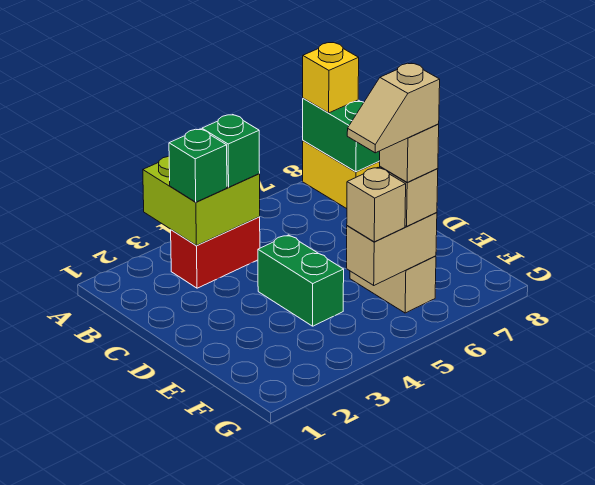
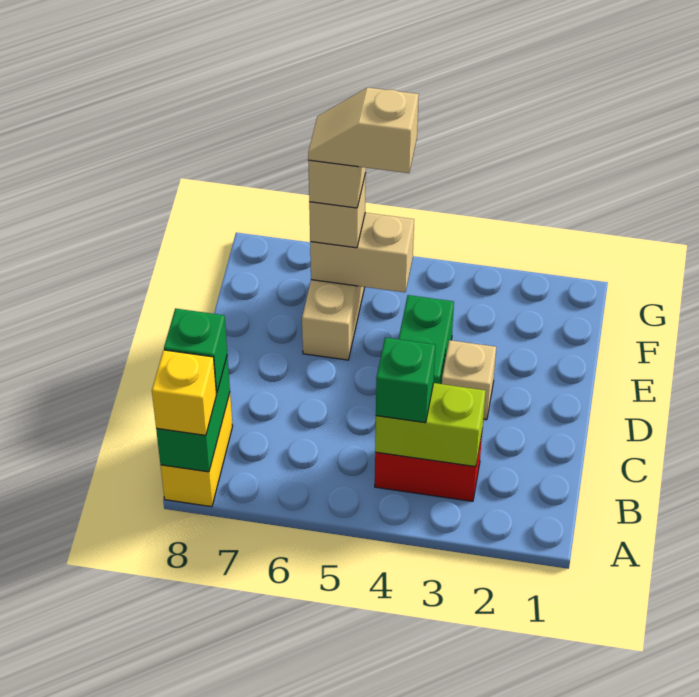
lime 2x2 brick [143,156,260,246] -> lime 1x2 brick [375,383,486,467]
green 1x1 brick [169,129,227,202] -> green 1x1 brick moved to [164,308,227,393]
tan 1x1 brick [347,168,406,242] -> tan 1x1 brick moved to [442,340,496,420]
tan 1x2 slope [347,63,440,153] -> tan 1x2 slope turned to [308,88,419,173]

